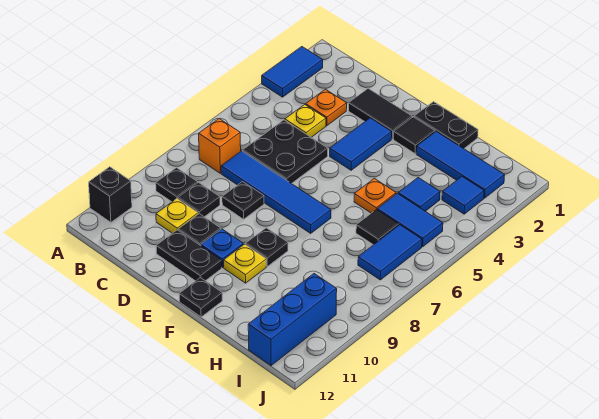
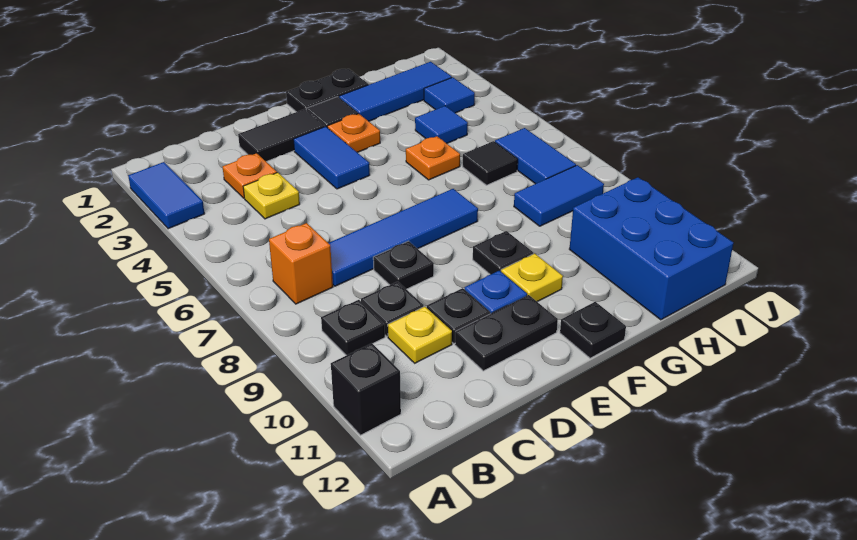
black 2x2 plate [243,120,328,184] -> none
none -> orange 1x1 plate [327,114,380,152]
blue 1x2 tile [377,193,443,247] -> blue 1x2 tile moved to [514,165,604,226]
blue 1x3 brick [248,274,337,365] -> blue 2x3 brick [570,177,733,320]

